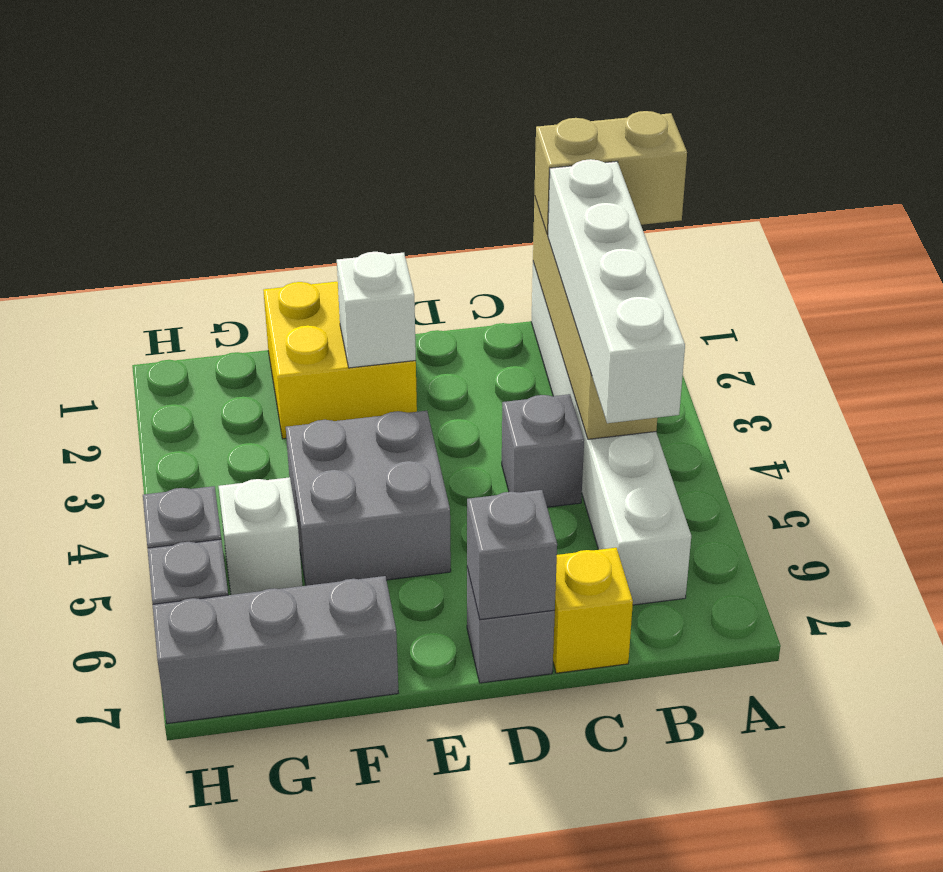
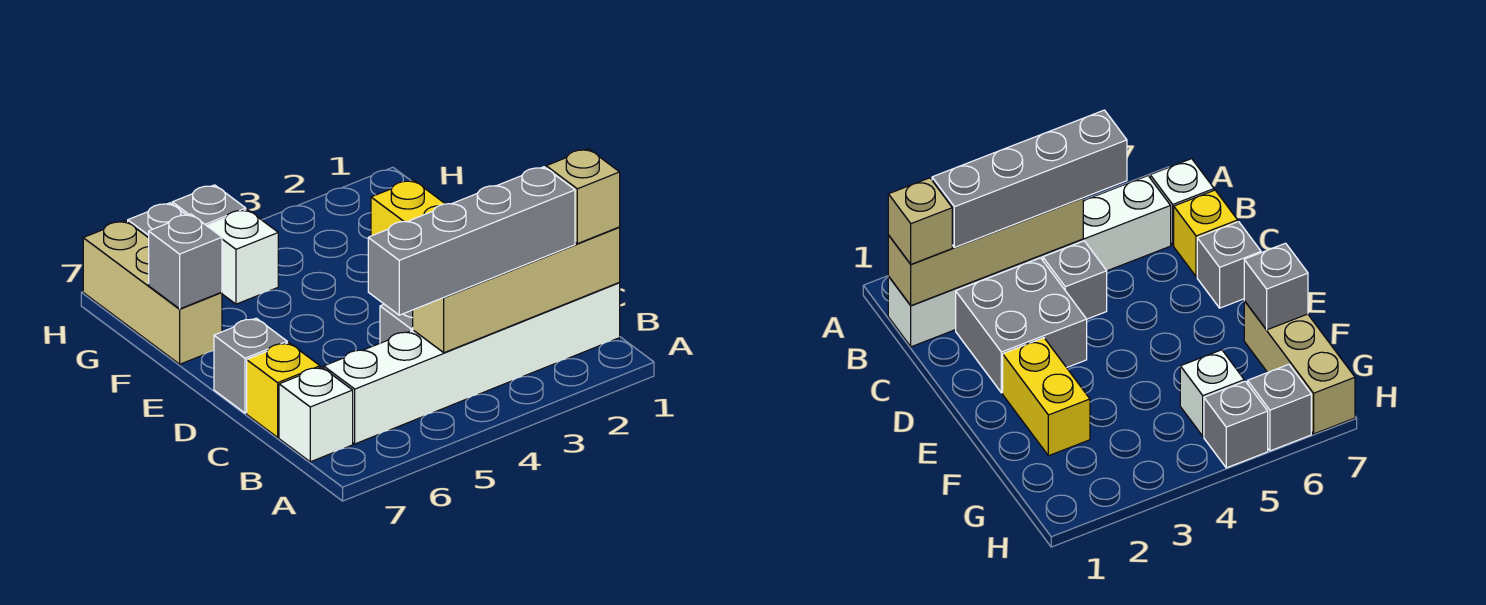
tan 1x2 brick [534,111,687,235] -> tan 1x1 brick [546,149,620,244]
white 1x4 brick [548,159,685,423] -> grey 1x4 brick [368,167,575,315]
grey 1x1 brick [467,490,557,620] -> grey 1x1 brick moved to [149,214,222,309]
yellow 2x2 brick [263,281,417,439] -> yellow 1x2 brick [371,180,445,236]
white 1x1 brick [337,252,416,368] -> white 1x1 brick moved to [279,367,353,462]
grey 2x2 brick [286,411,451,586] -> grey 2x2 brick moved to [956,258,1087,393]
grey 1x3 brick [153,576,398,724] -> tan 1x3 brick [83,221,222,364]

